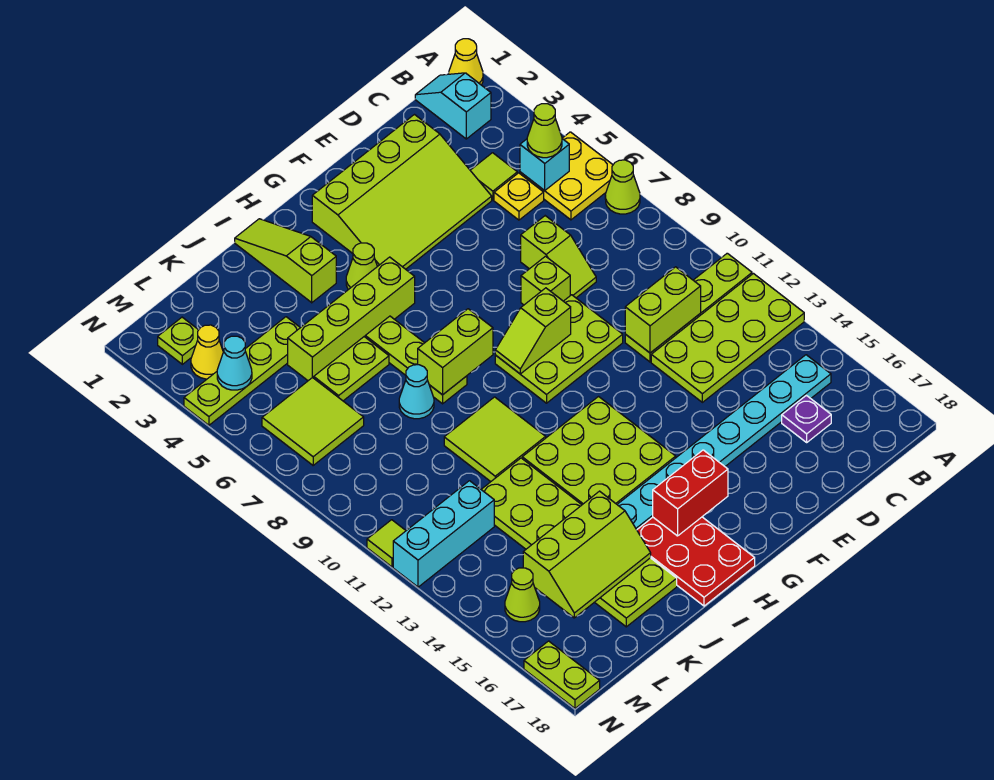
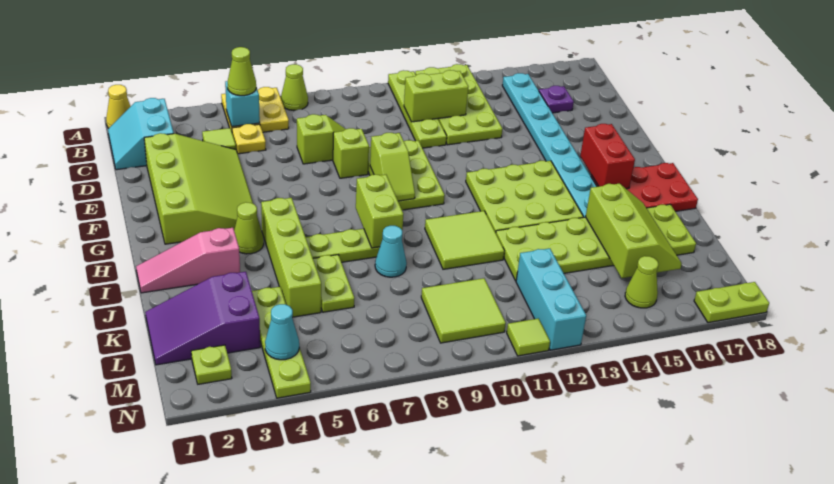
cyan 1x2 slope [415,73,491,139] -> cyan 2x2 slope [108,98,174,170]
lime 1x2 brick [625,267,701,353] -> lime 1x2 brick turned to [404,70,469,122]
lime 1x3 slope [235,219,336,303] -> pink 1x3 slope [136,228,240,293]
none -> purple 2x3 slope [145,272,260,365]
lime 2x2 tile [262,377,364,465] -> lime 2x2 tile moved to [421,278,506,343]
yellow 1x1 cone [191,325,223,379] -> none

